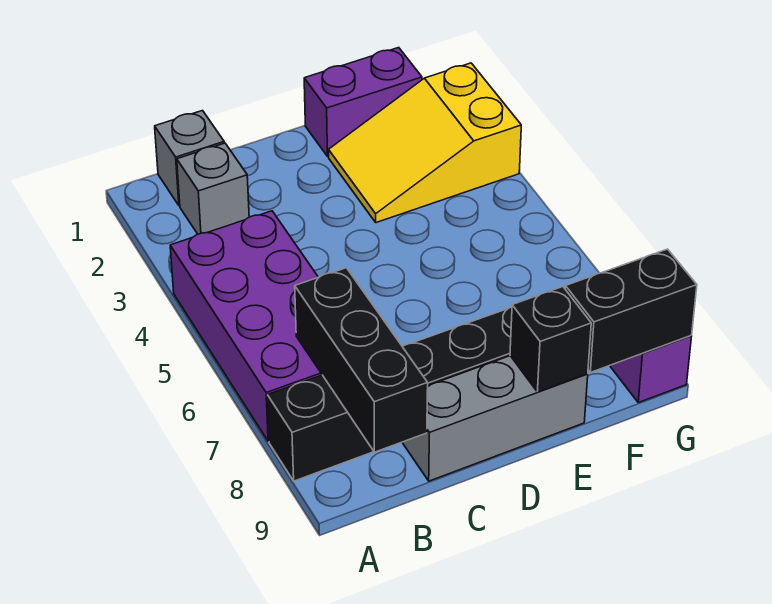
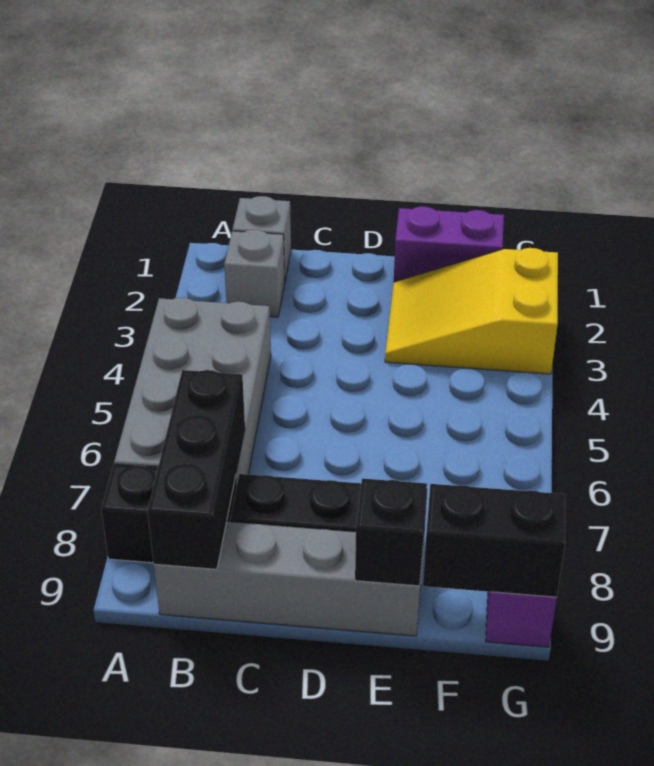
purple 2x4 brick [170,211,322,441] -> grey 2x4 brick [114,298,271,482]
grey 1x3 brick [403,356,588,481] -> grey 1x4 brick [154,522,423,636]

